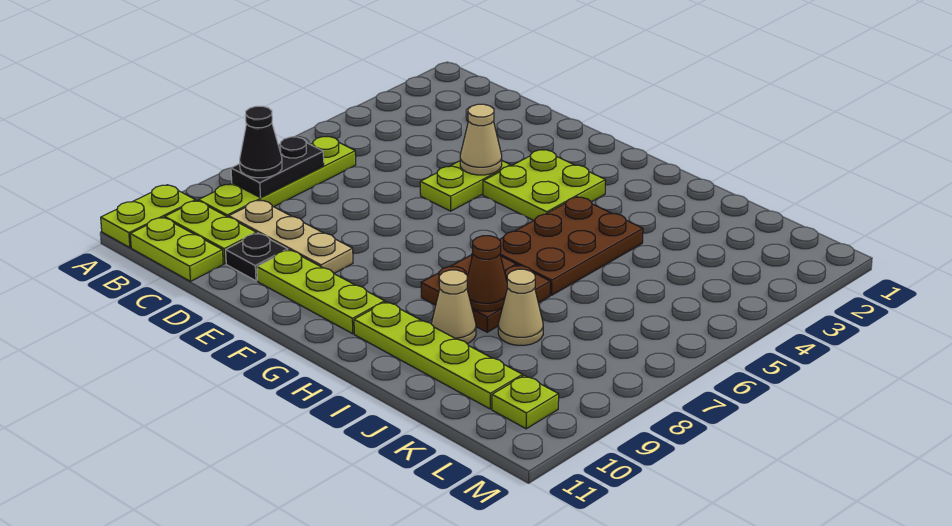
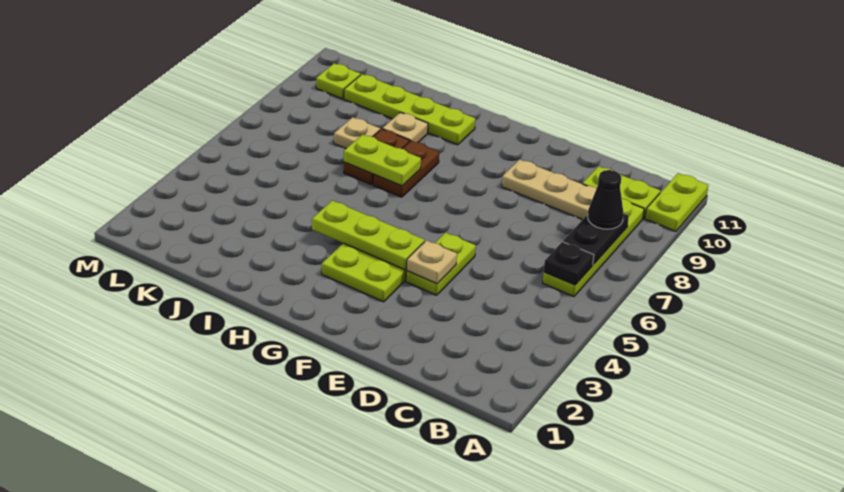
lime 1x2 plate [130,218,223,281] -> lime 1x2 plate moved to [344,134,421,186]
black 1x1 plate [226,233,288,281] -> black 1x1 plate moved to [544,242,594,285]
tan 1x1 cone [460,104,502,175] -> tan 1x1 plate [406,240,457,284]
lime 1x3 plate [257,250,385,334] -> lime 1x3 plate moved to [312,200,425,270]
brown 2x3 plate [499,197,643,295] -> none
brown 1x1 cone [467,236,507,311] -> none
tan 1x1 cone [431,270,476,343] -> tan 1x1 plate [382,112,428,142]
tan 1x1 cone [498,269,543,345] -> tan 1x1 plate [334,117,380,149]

